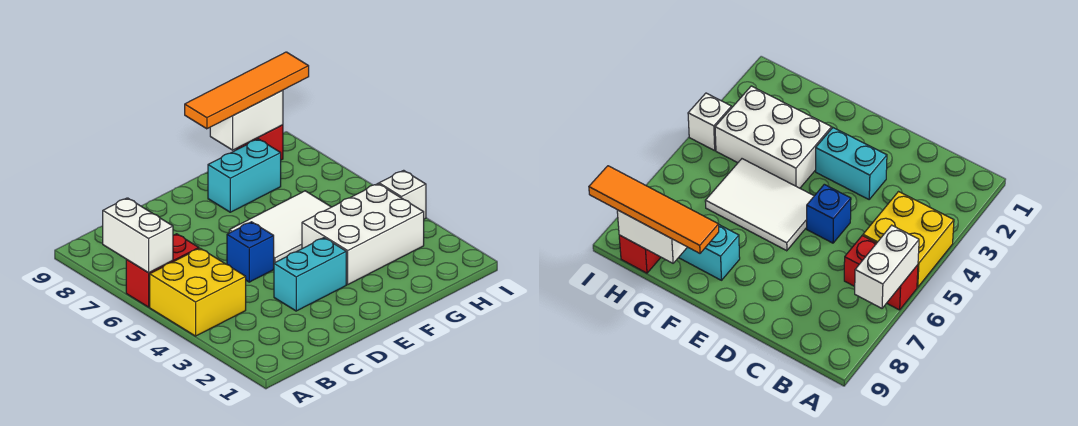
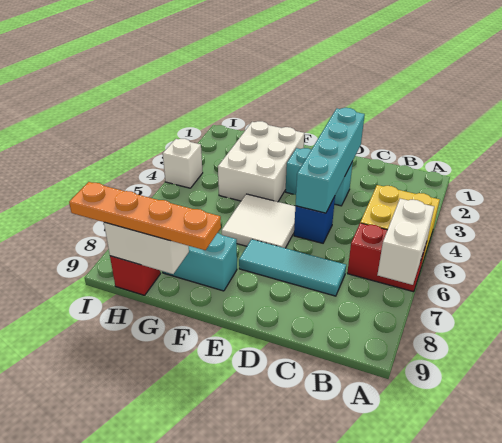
none -> cyan 1x3 tile [239,239,346,296]
none -> cyan 1x4 brick [295,108,365,213]
white 2x3 tile [229,191,331,263] -> white 2x2 tile [222,194,295,248]
white 2x3 brick [302,184,424,285] -> white 2x3 brick turned to [218,121,304,202]
orange 1x4 tile [185,52,309,129] -> orange 1x4 plate [69,182,221,250]

